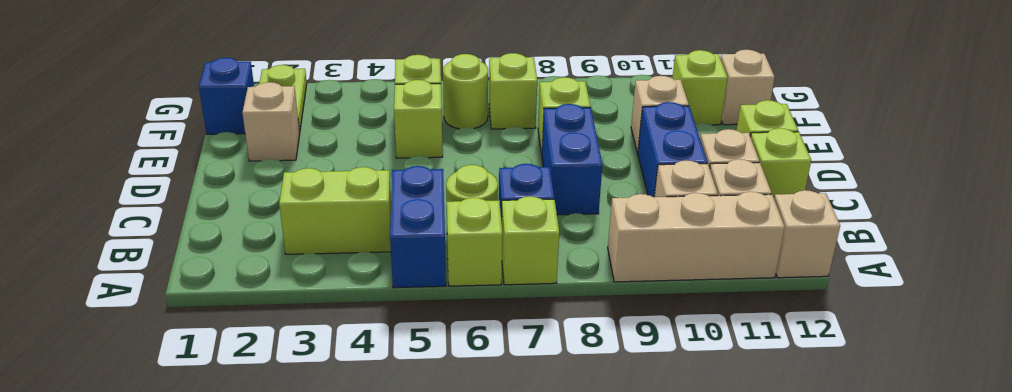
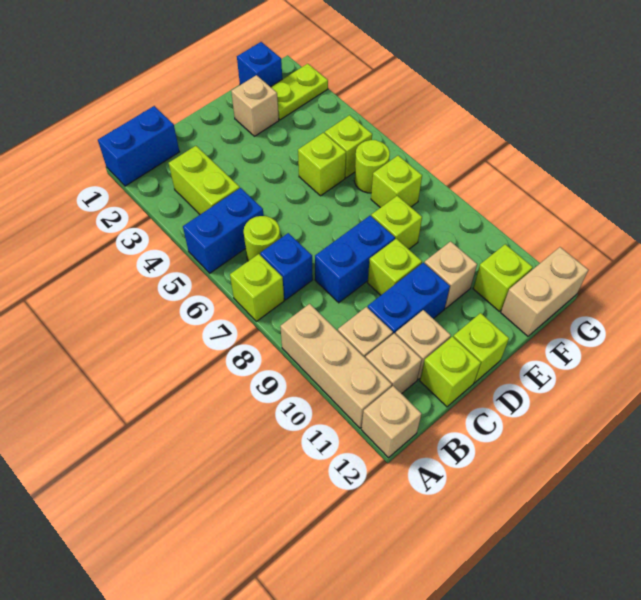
none -> blue 1x2 brick [98,106,179,186]
lime 1x1 brick [447,198,502,286] -> lime 1x1 brick moved to [368,239,422,295]
tan 1x1 brick [720,50,775,125] -> tan 1x2 brick [501,247,588,336]

